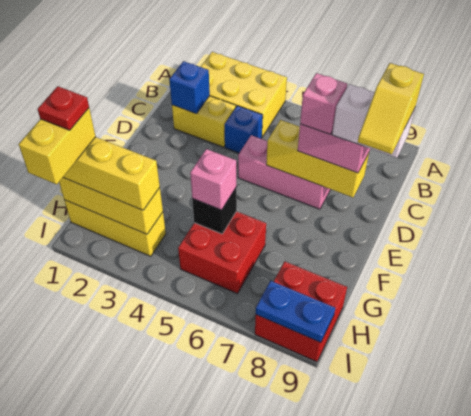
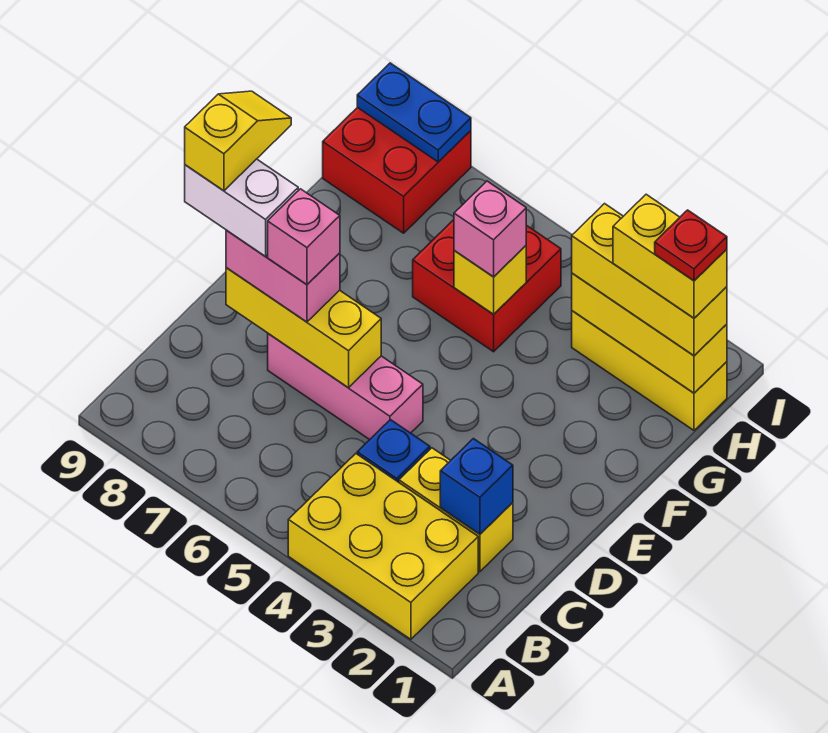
black 1x1 brick [192,188,237,234] -> yellow 1x1 brick [454,246,526,314]
yellow 1x2 brick [19,108,96,184] -> yellow 1x2 brick turned to [613,194,727,318]

